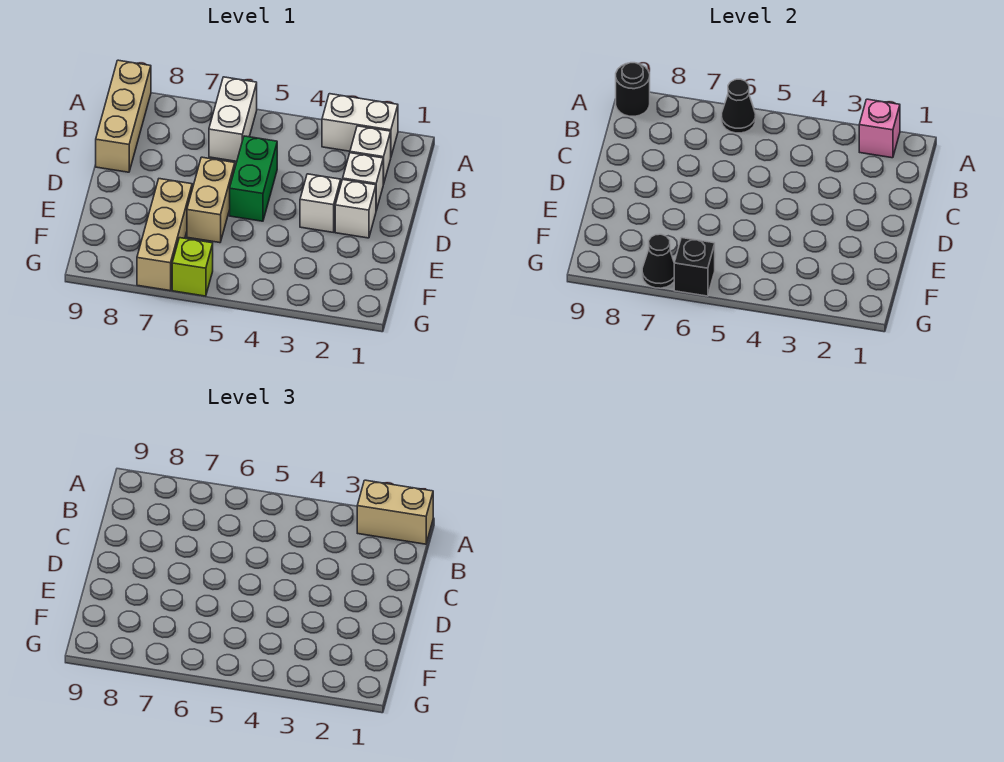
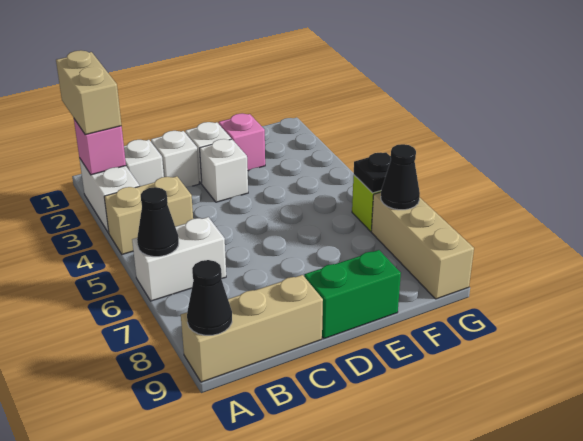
black 1x1 round brick [616,63,650,116] -> black 1x1 cone [187,260,232,335]
green 1x2 brick [230,136,277,221] -> green 1x2 brick moved to [304,250,401,339]
tan 1x2 brick [187,157,235,243] -> tan 1x2 brick moved to [104,176,193,254]
none -> pink 1x1 brick [219,113,265,171]
tan 1x3 brick [137,179,192,291] -> tan 1x3 brick turned to [371,192,474,299]
black 1x1 brick [674,238,715,296] -> black 1x1 plate [354,153,391,193]

